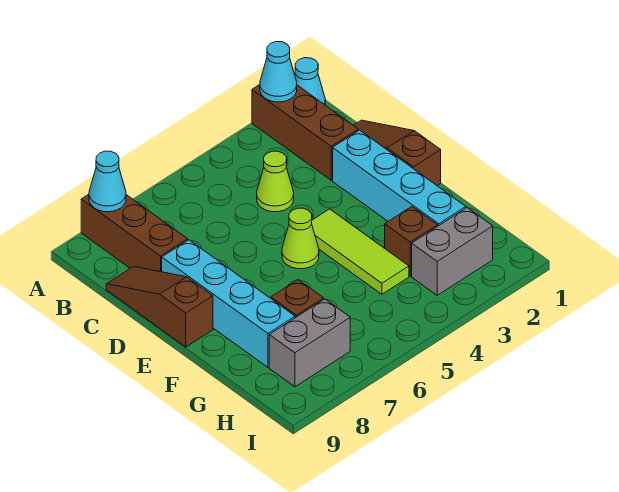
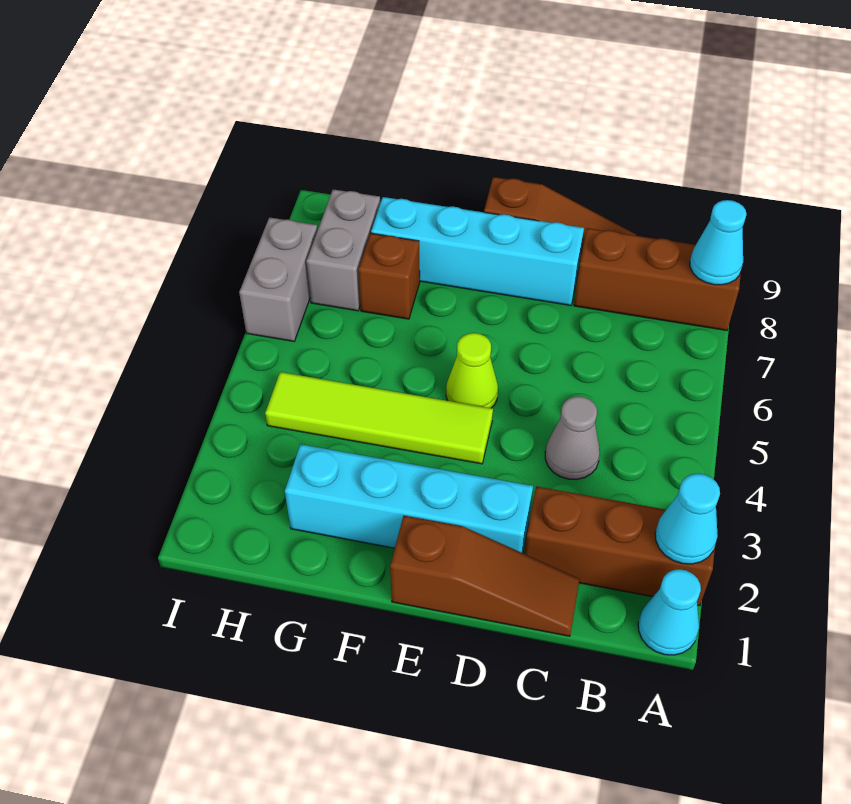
lime 1x1 cone [257,151,294,212] -> grey 1x1 cone [545,396,600,480]
lime 1x3 tile [312,209,409,294] -> lime 1x4 tile [265,372,493,464]
brown 1x1 brick [385,207,437,276] -> none
grey 1x2 brick [412,208,493,295] -> grey 1x2 brick moved to [239,217,318,341]

